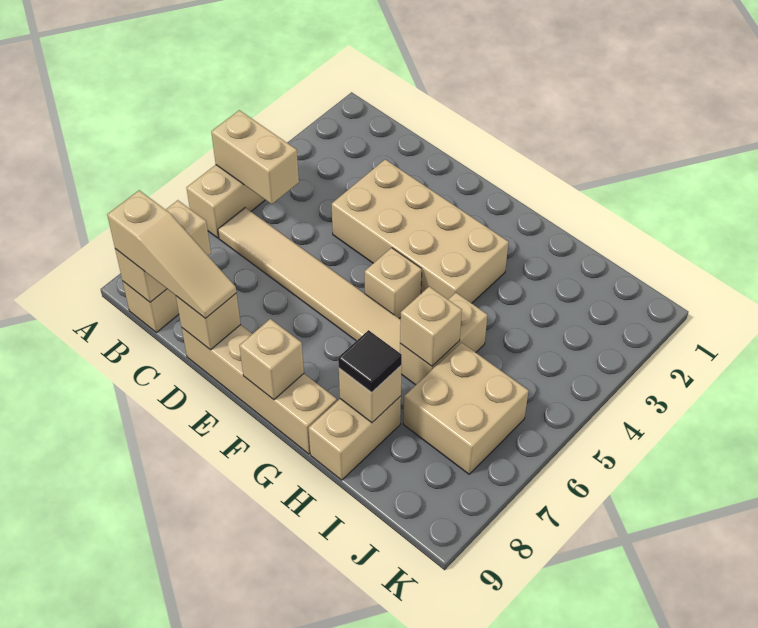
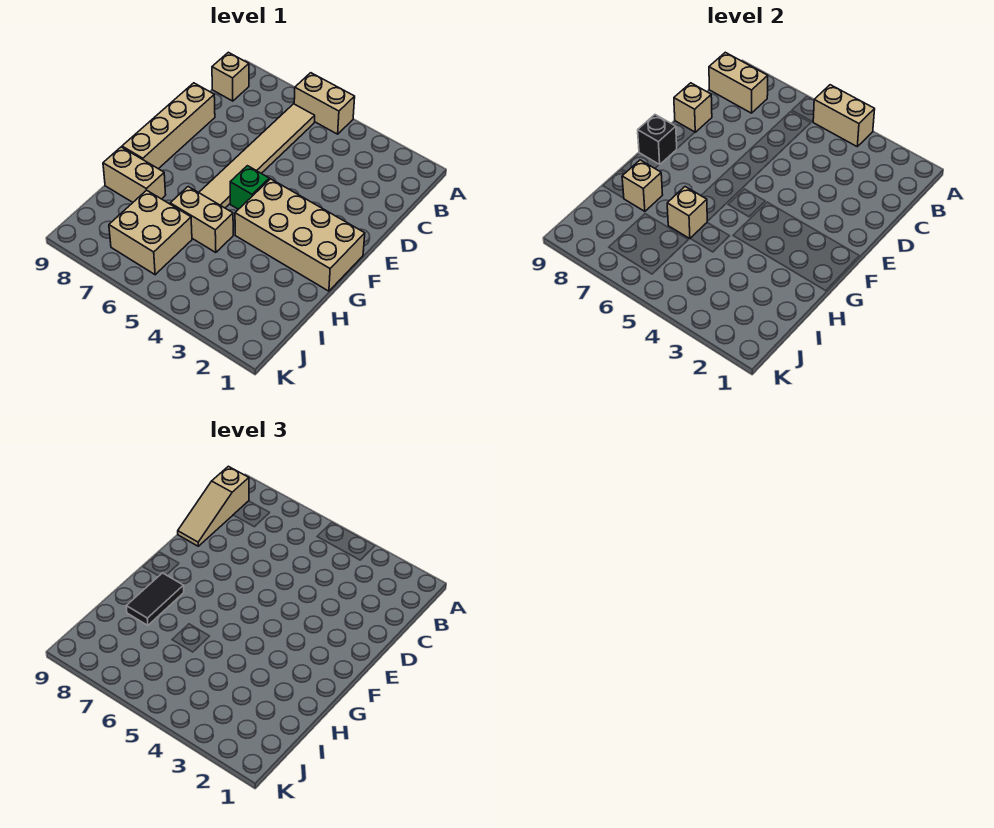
tan 1x2 brick [211,110,299,204] -> tan 1x2 brick turned to [813,85,875,146]
tan 2x4 brick [332,159,509,303] -> tan 2x4 brick turned to [235,179,365,291]
tan 1x1 brick [365,248,422,318] -> green 1x1 brick [230,166,269,209]
tan 1x1 brick [239,319,304,400] -> black 1x1 brick [638,115,677,165]
black 1x1 tile [338,330,402,392] -> black 1x2 tile [126,573,184,625]

